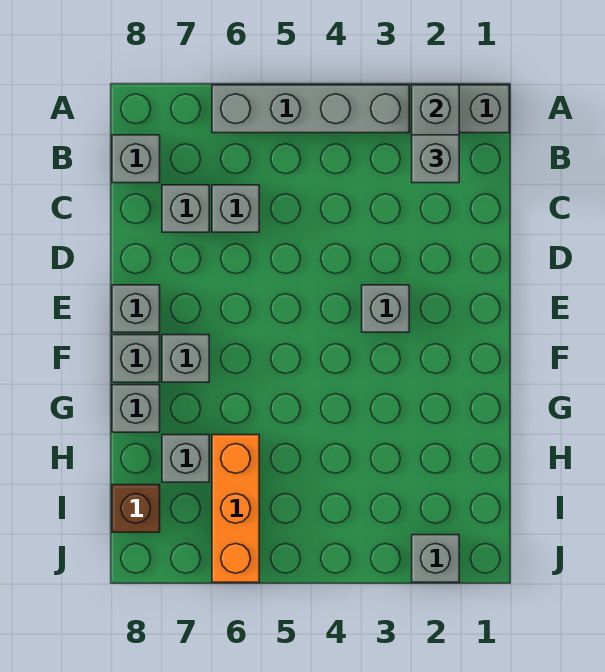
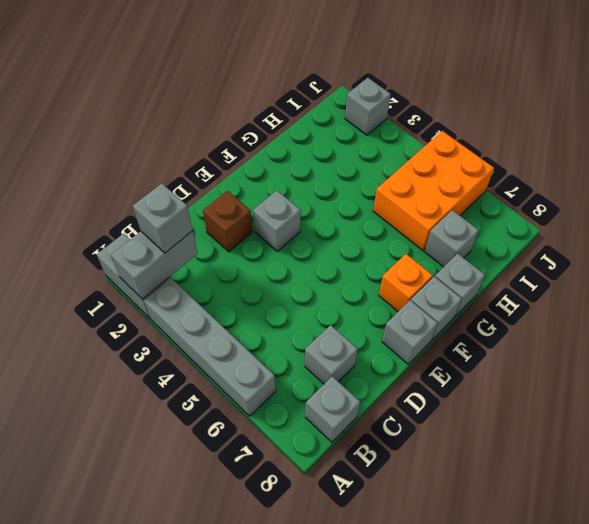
grey 1x1 brick [212,185,259,232] -> none
grey 1x1 brick [162,335,209,382] -> orange 1x1 brick [379,254,433,311]
orange 1x3 brick [212,435,259,582] -> orange 2x3 brick [373,131,494,251]
brown 1x1 brick [112,485,160,532] -> brown 1x1 brick moved to [203,191,252,252]

